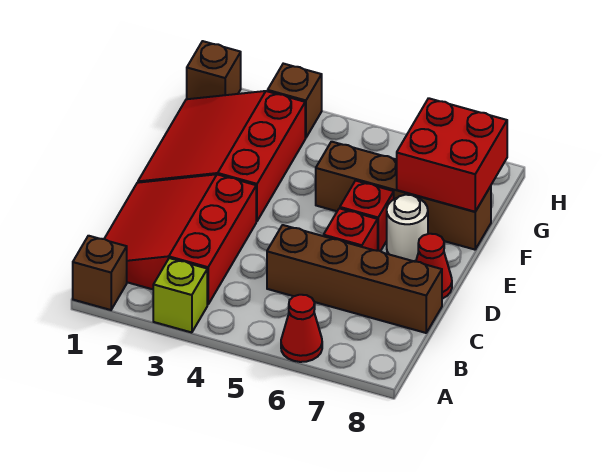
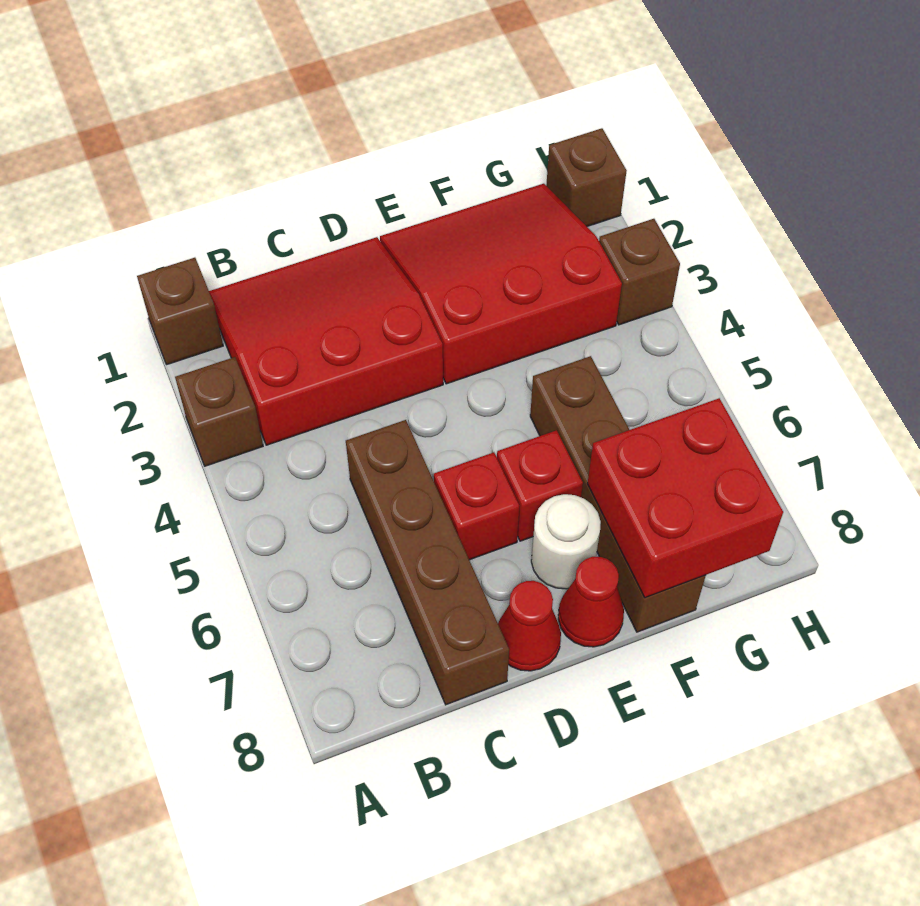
lime 1x1 brick [153,258,207,333] -> brown 1x1 brick [175,357,263,466]
red 1x1 cone [281,295,322,362] -> red 1x1 cone moved to [558,557,624,647]

